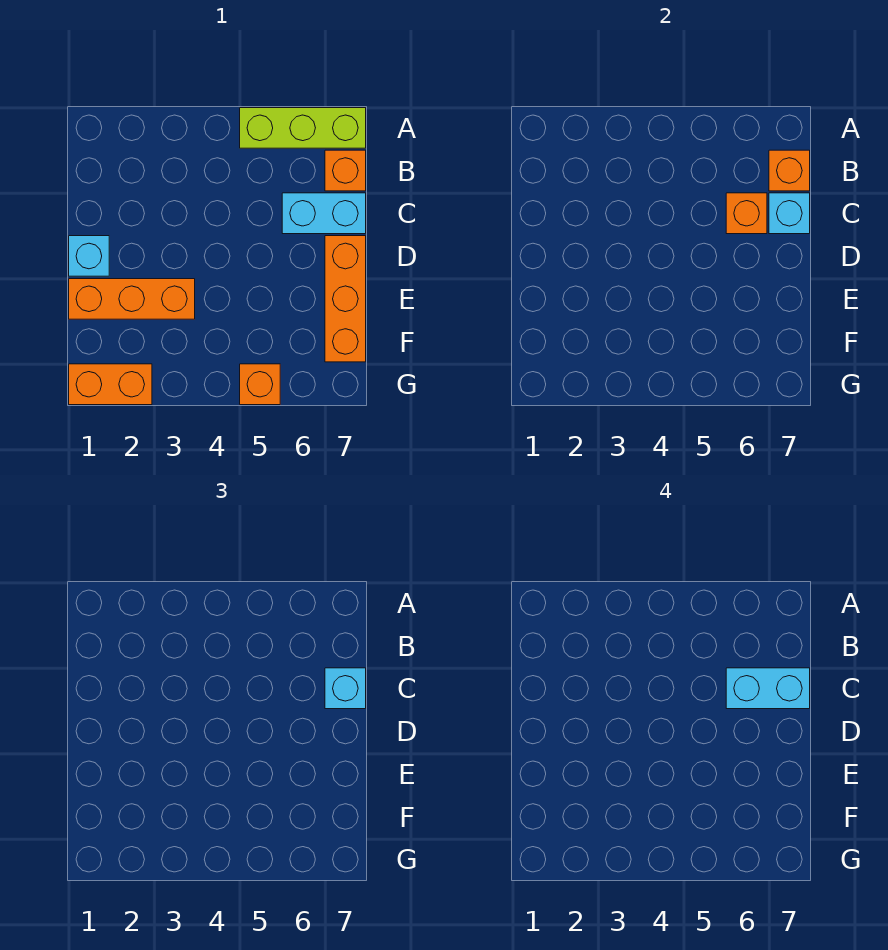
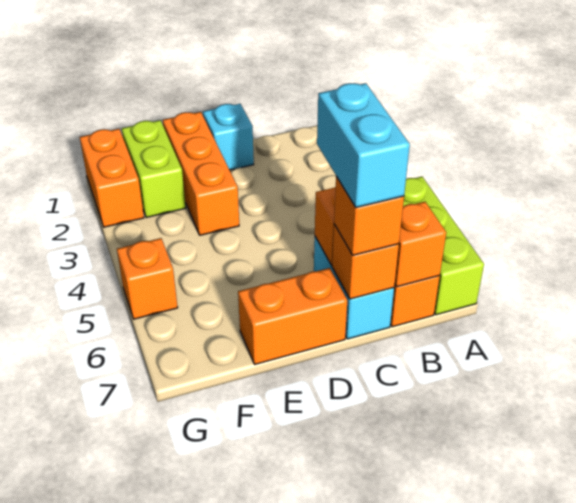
cyan 1x1 brick [769,193,810,234] -> orange 1x1 brick [332,224,399,299]
cyan 1x1 brick [325,668,366,709] -> orange 1x1 brick [334,176,404,255]
orange 1x3 brick [325,236,366,362] -> orange 1x2 brick [238,268,347,364]
none -> lime 1x2 brick [122,120,186,218]

